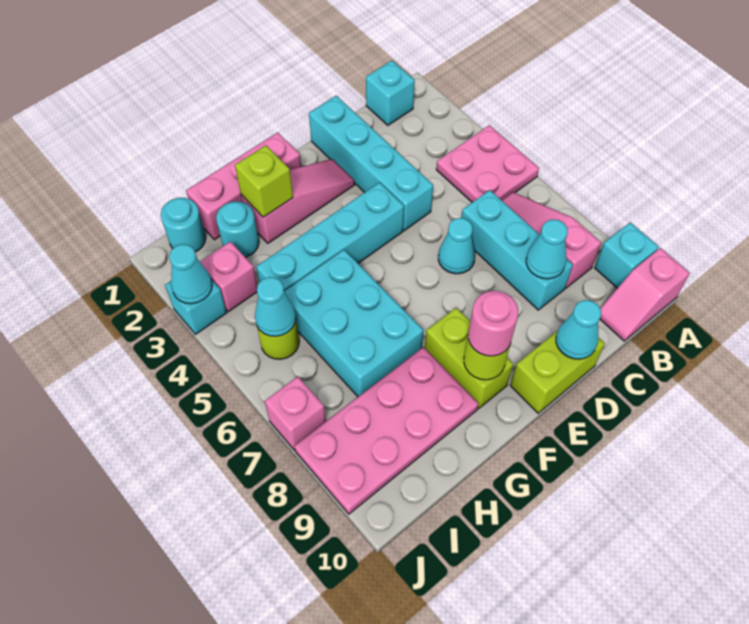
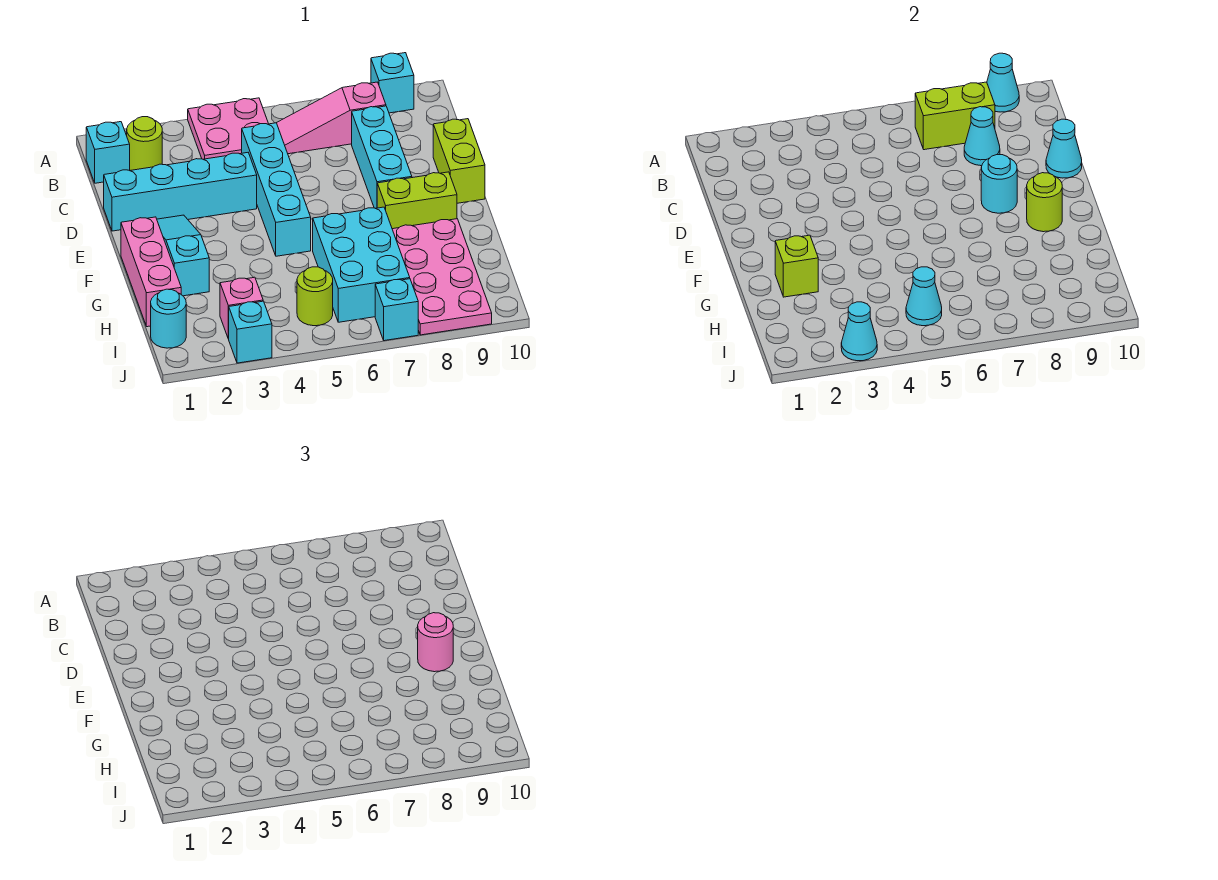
pink 1x2 slope [600,248,690,341] -> none
none -> lime 1x1 round brick [127,117,162,170]
none -> lime 1x2 brick [915,82,995,150]
cyan 1x3 brick [461,190,573,310] -> cyan 1x3 brick turned to [352,106,412,208]
cyan 1x1 cone [438,218,475,274] -> cyan 1x1 cone moved to [987,53,1019,112]
pink 1x3 slope [241,159,355,243] -> cyan 1x3 slope [157,215,209,296]
cyan 1x4 brick [256,182,404,291] -> cyan 1x4 brick moved to [242,123,311,256]
cyan 2x3 brick [284,250,423,397] -> cyan 2x3 brick turned to [313,207,410,322]
cyan 1x1 round brick [216,201,259,257] -> cyan 1x1 round brick moved to [981,155,1017,213]
pink 1x1 brick [265,377,326,450] -> cyan 1x1 brick [375,279,418,341]

